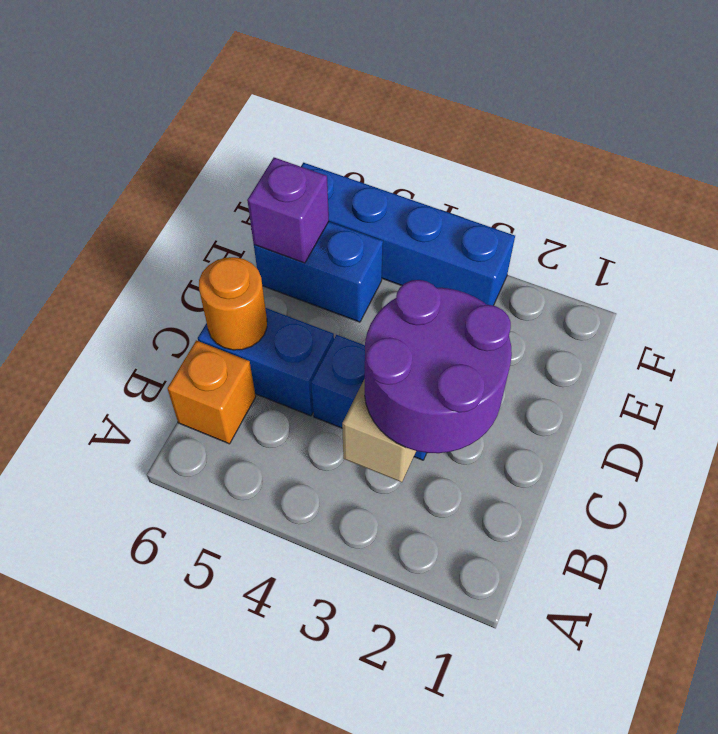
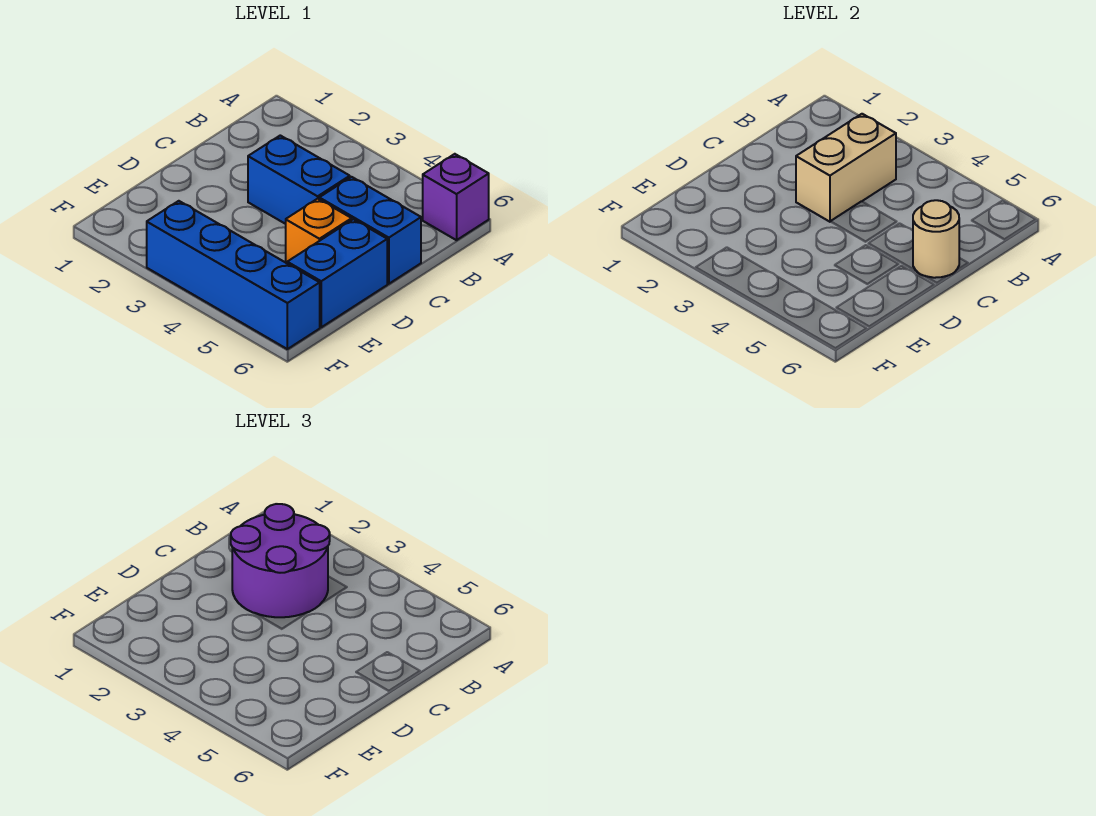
orange 1x1 brick [167,340,256,444] -> orange 1x1 brick moved to [286,199,352,263]
orange 1x1 round brick [199,257,267,350] -> tan 1x1 round brick [913,200,959,278]
blue 1x2 brick [254,222,383,322] -> blue 1x2 brick turned to [287,219,387,327]
purple 1x1 brick [247,158,329,263] -> purple 1x1 brick moved to [423,154,489,240]

